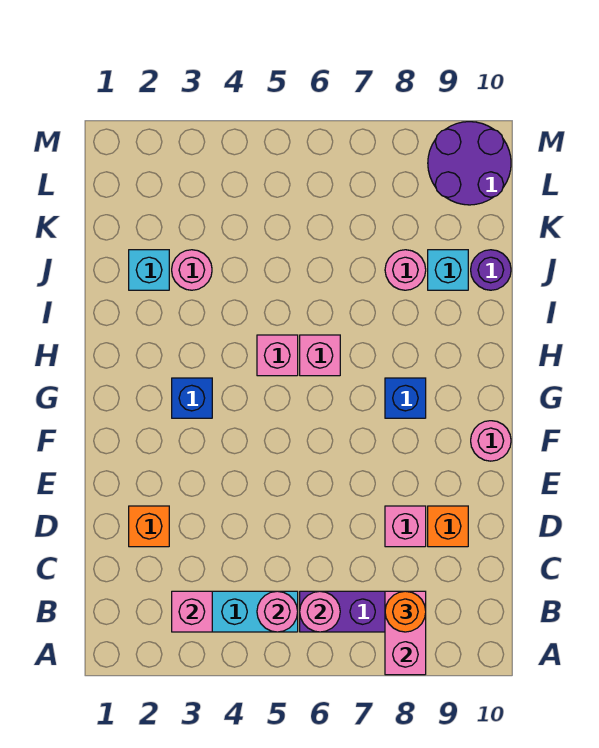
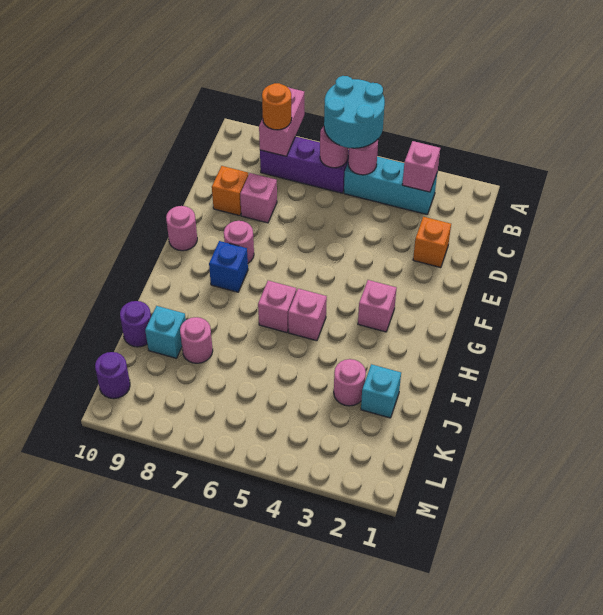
none -> cyan 2x2 round brick [324,76,385,148]
none -> pink 1x1 round brick [224,221,254,263]
blue 1x1 brick [172,378,212,418] -> pink 1x1 brick [358,280,396,332]
purple 2x2 round brick [428,122,511,205] -> purple 1x1 round brick [95,352,130,399]

